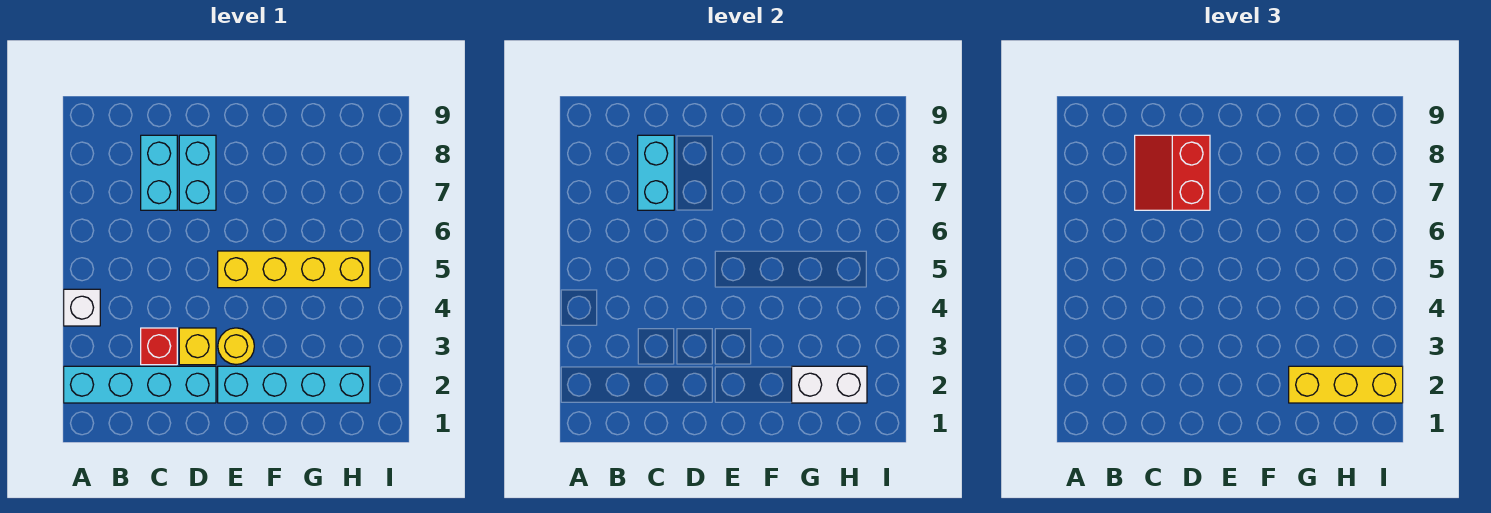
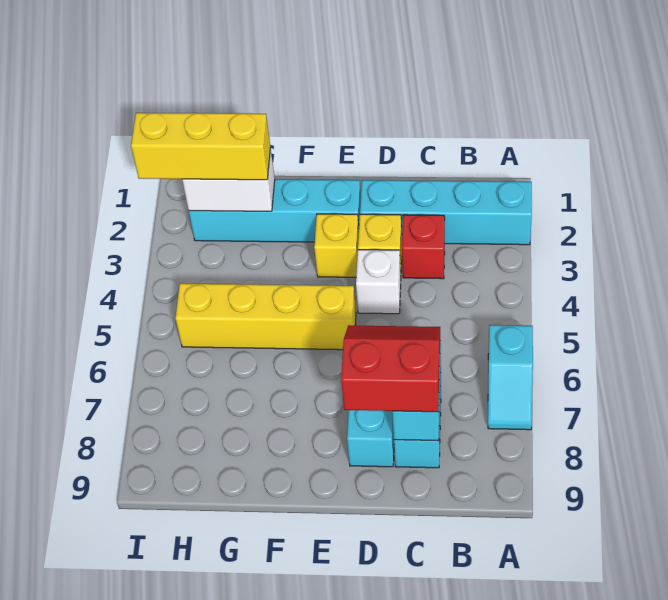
white 1x1 brick [64,289,100,326] -> white 1x1 brick moved to [356,250,401,314]
none -> cyan 1x2 slope [488,325,533,430]
red 2x2 slope [1135,135,1210,210] -> red 2x2 slope turned to [341,325,440,412]
yellow 1x1 round brick [218,328,254,365] -> yellow 1x1 brick [314,214,359,277]

